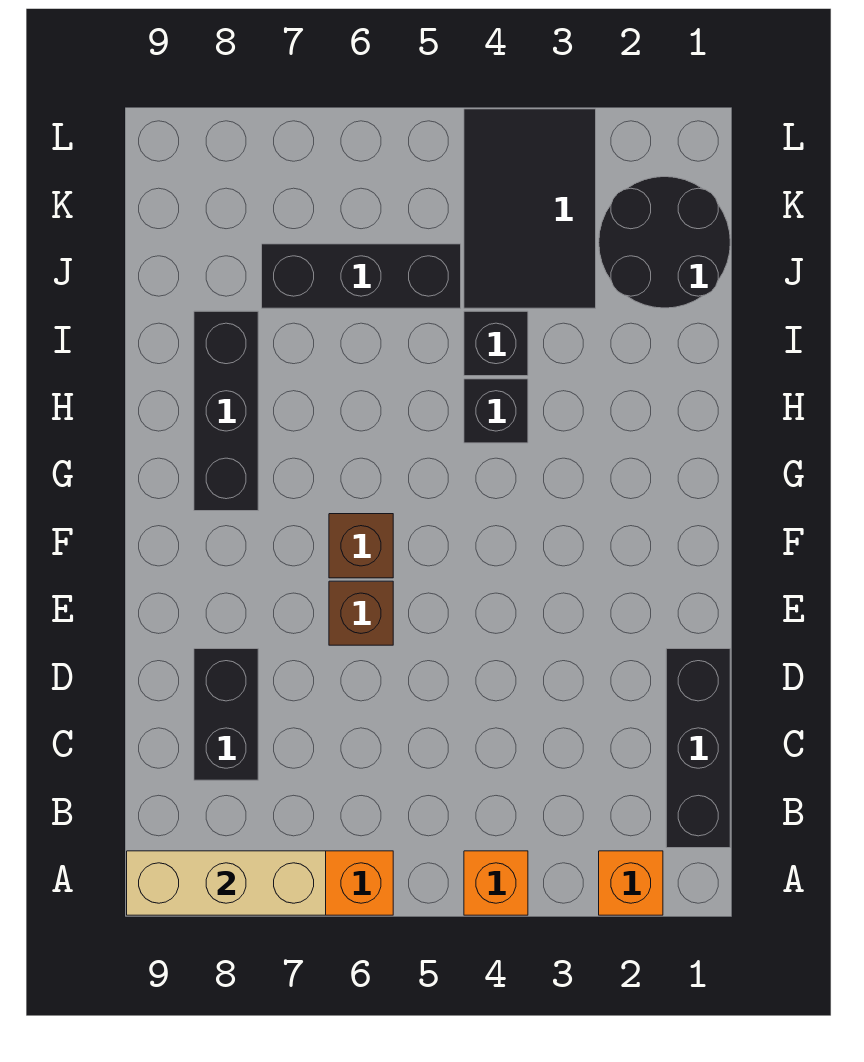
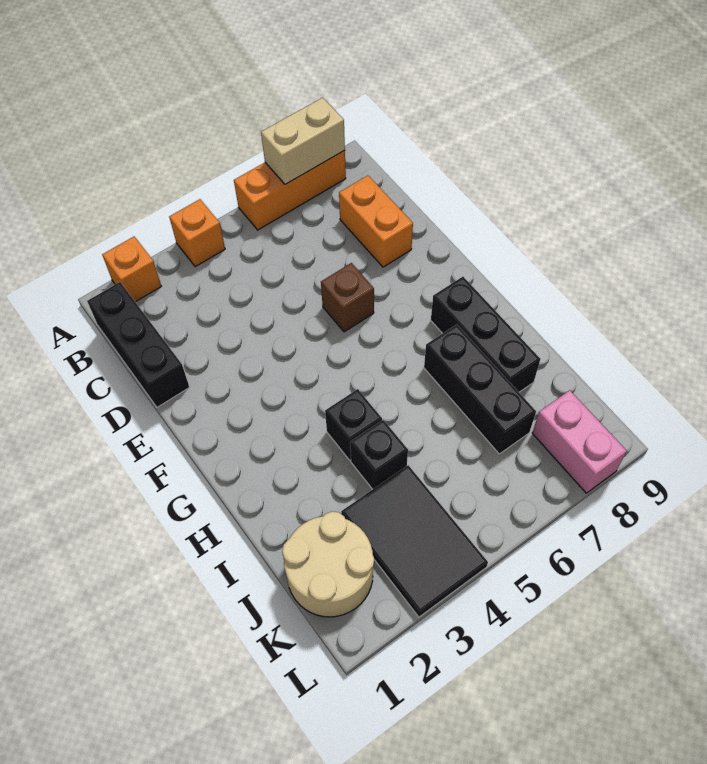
tan 1x3 brick [127,851,326,915] -> tan 1x2 brick [261,98,345,185]
black 1x2 brick [194,649,258,780] -> orange 1x2 brick [339,175,413,267]
brown 1x1 brick [329,514,393,578] -> none
black 2x2 round brick [599,177,730,308] -> tan 2x2 round brick [282,512,374,617]
black 1x3 brick [262,244,461,308] -> black 1x3 brick turned to [424,324,536,454]
none -> pink 1x2 brick [532,390,627,493]

